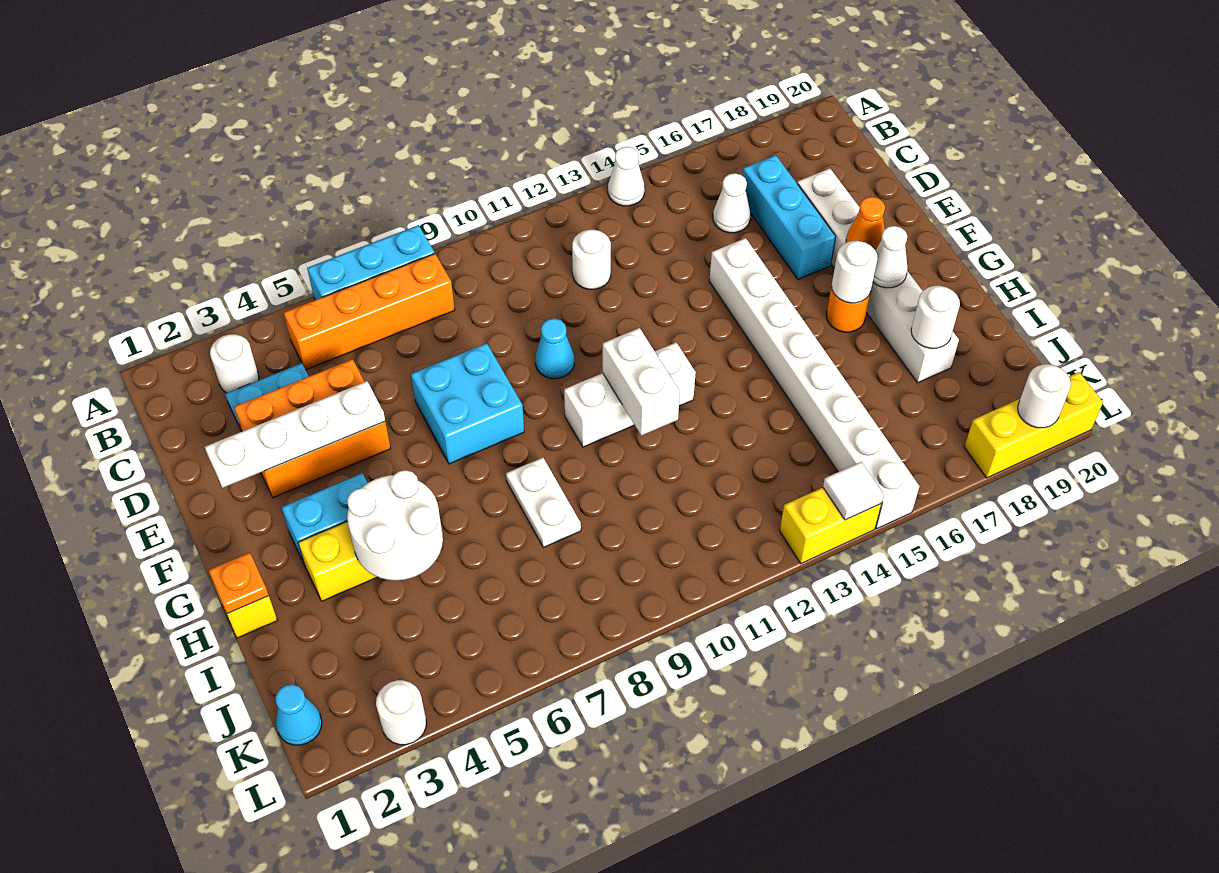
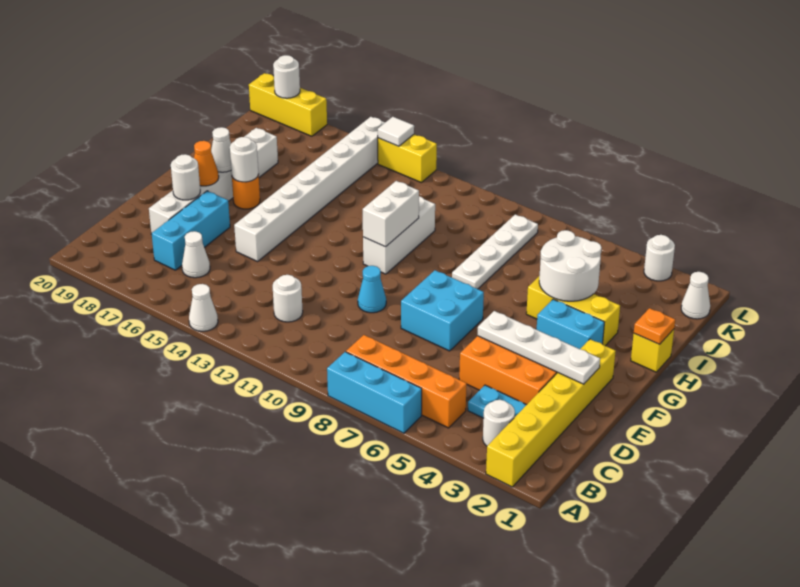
none -> yellow 1x6 brick [486,339,616,487]
white 1x3 brick [564,343,696,447] -> white 1x3 brick turned to [363,196,435,274]
white 1x2 plate [506,458,581,547] -> white 1x4 plate [452,214,538,289]
white 1x1 round brick [911,286,960,348] -> white 1x1 round brick moved to [171,154,200,200]
cyan 1x1 cone [275,684,322,745] -> white 1x1 cone [681,272,710,319]

